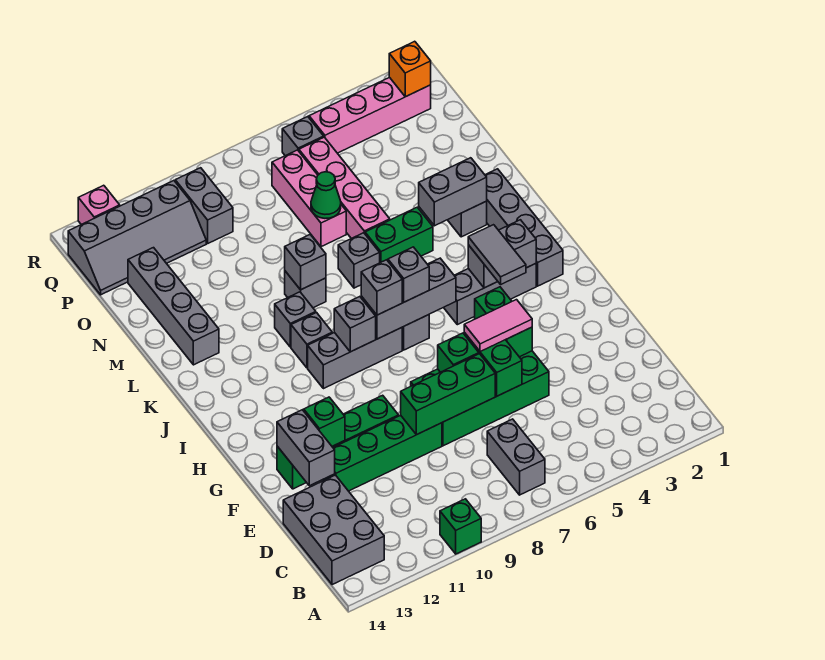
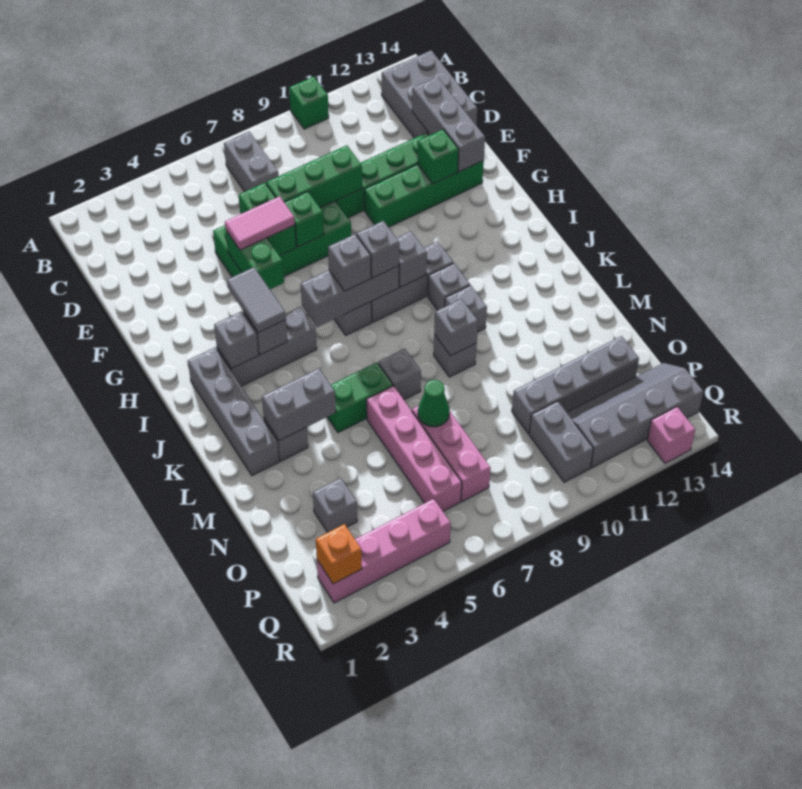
grey 1x2 brick [277,410,335,486] -> grey 1x3 brick [412,77,485,172]
grey 1x4 brick [128,248,219,365] -> grey 1x4 brick turned to [512,336,639,434]
grey 1x1 brick [282,117,324,156] -> grey 1x1 brick moved to [313,478,357,533]

